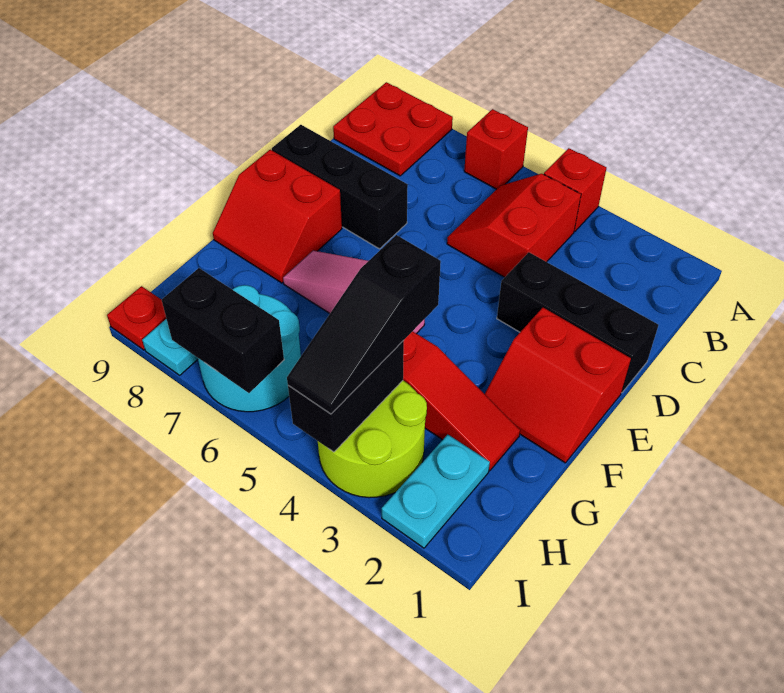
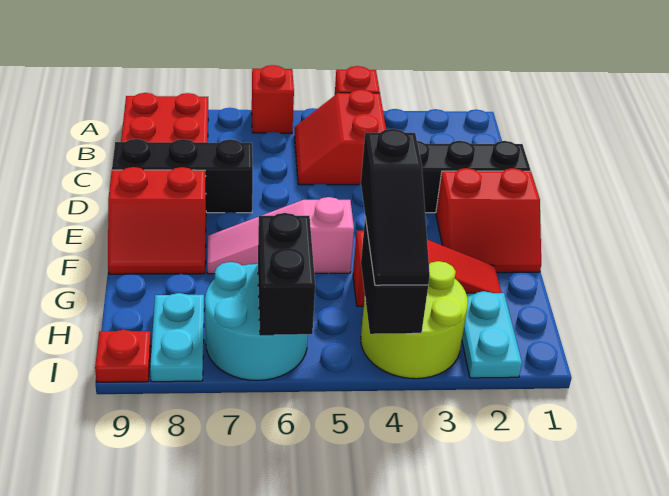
black 1x2 brick [162,268,284,393] -> black 1x2 brick turned to [258,213,315,335]

